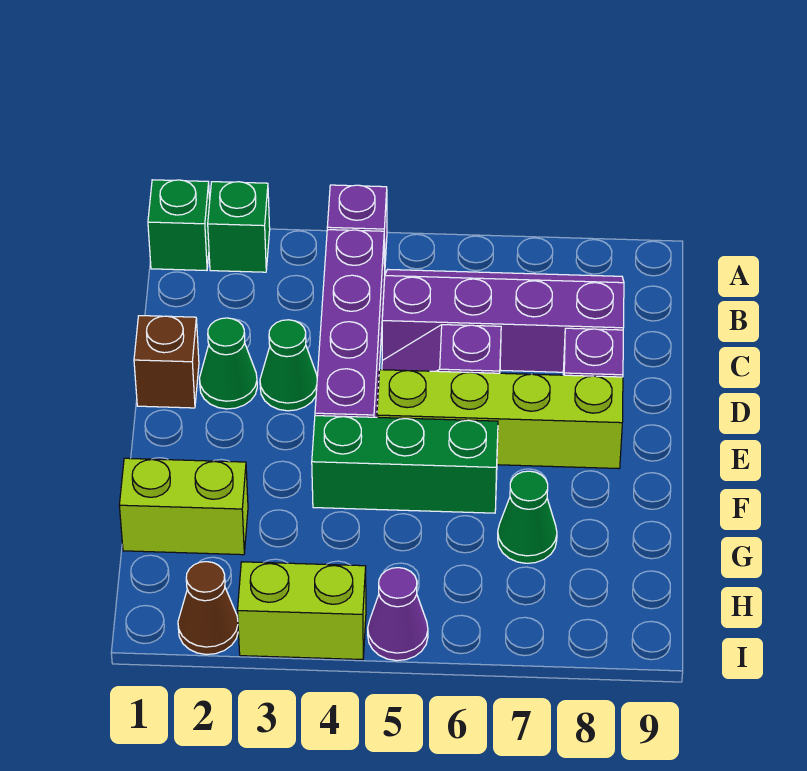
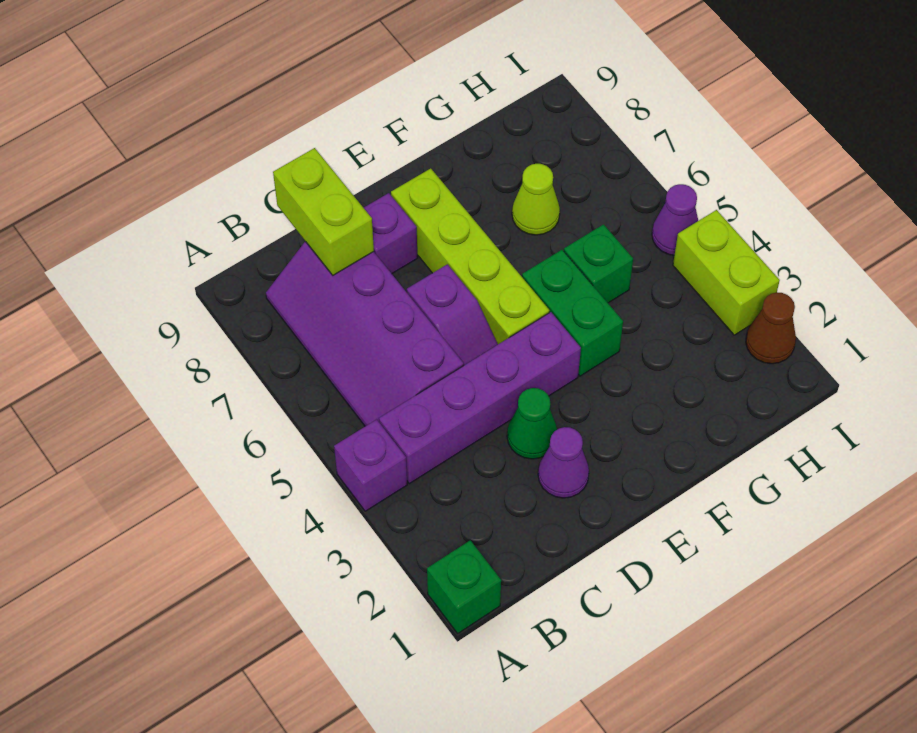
green 1x1 brick [208,182,270,272] -> green 1x1 brick moved to [564,224,633,303]
brown 1x1 brick [134,316,199,408] -> none
green 1x1 cone [200,318,257,409] -> purple 1x1 cone [538,427,589,498]
green 1x3 brick [312,416,498,513] -> green 1x2 brick [522,250,623,376]
lime 1x2 brick [119,458,248,555] -> lime 1x2 brick moved to [273,148,374,275]
green 1x1 cone [498,471,557,563] -> lime 1x1 cone [512,164,560,235]

